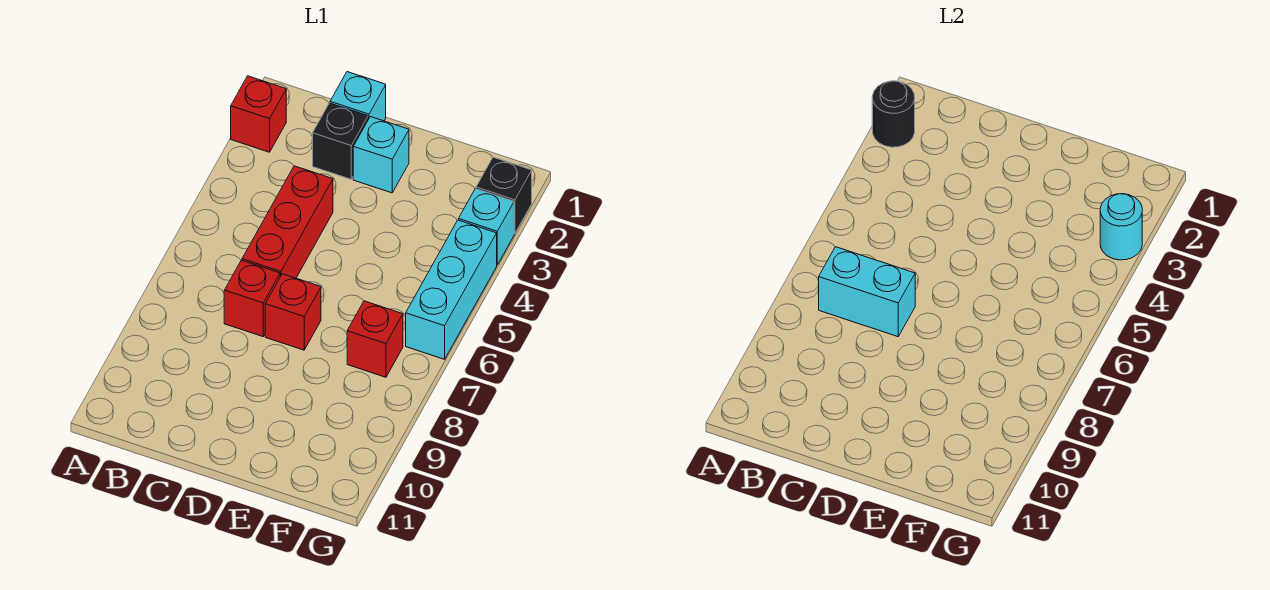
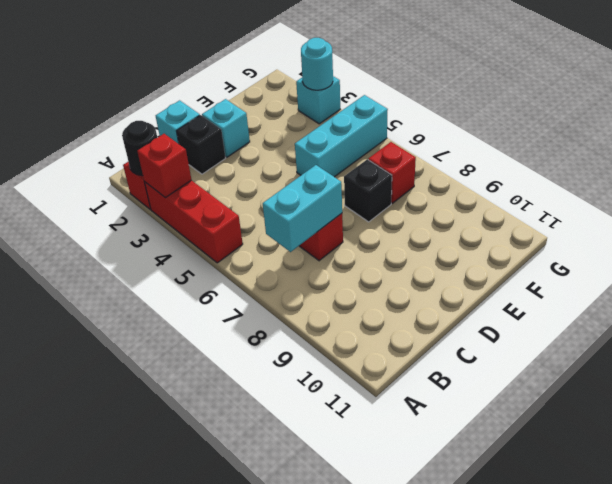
red 1x3 brick [242,166,333,278] -> red 1x3 brick moved to [145,180,243,263]
red 1x1 brick [265,274,321,350] -> red 1x1 brick moved to [137,134,191,198]
black 1x1 brick [476,157,532,234] -> black 1x1 brick moved to [344,159,392,222]
cyan 1x3 brick [406,220,497,359] -> cyan 1x3 brick turned to [295,95,388,177]

